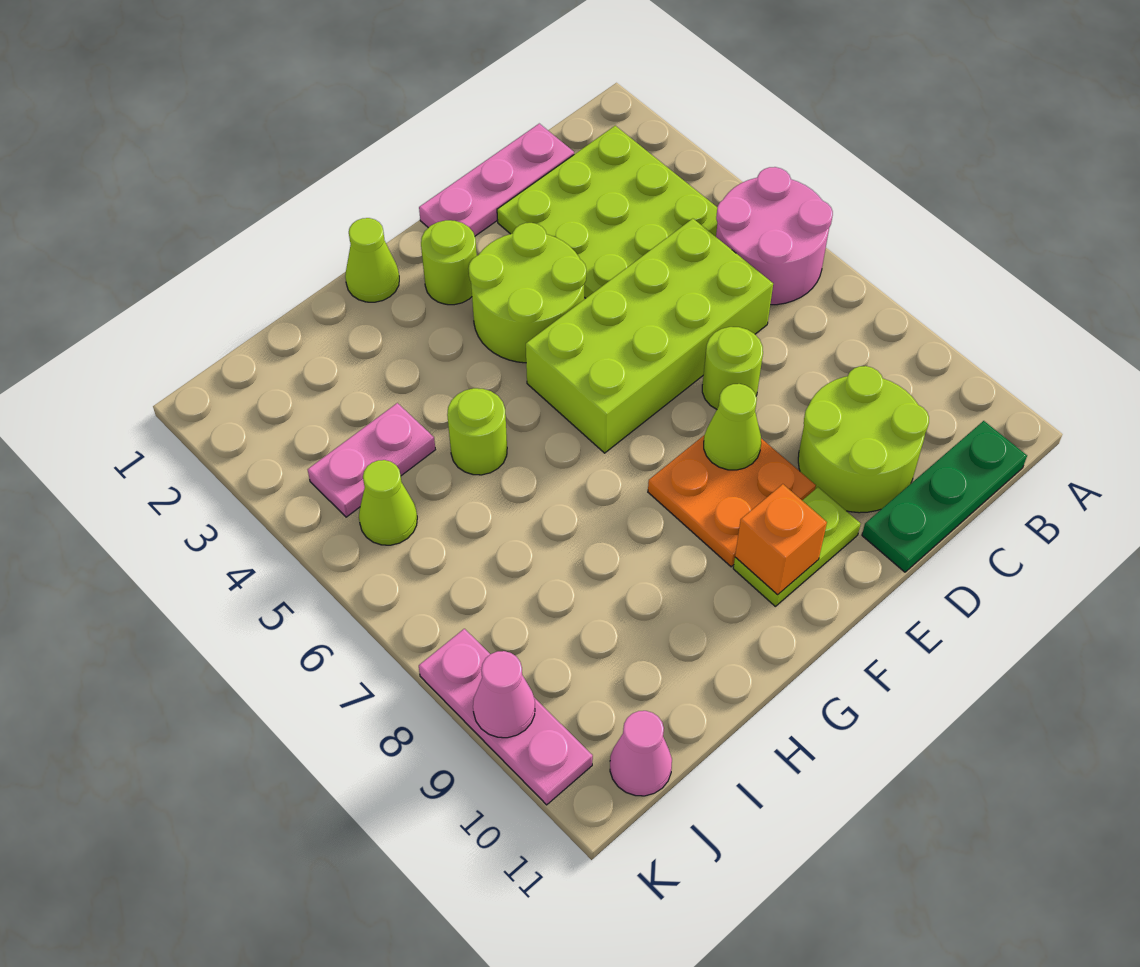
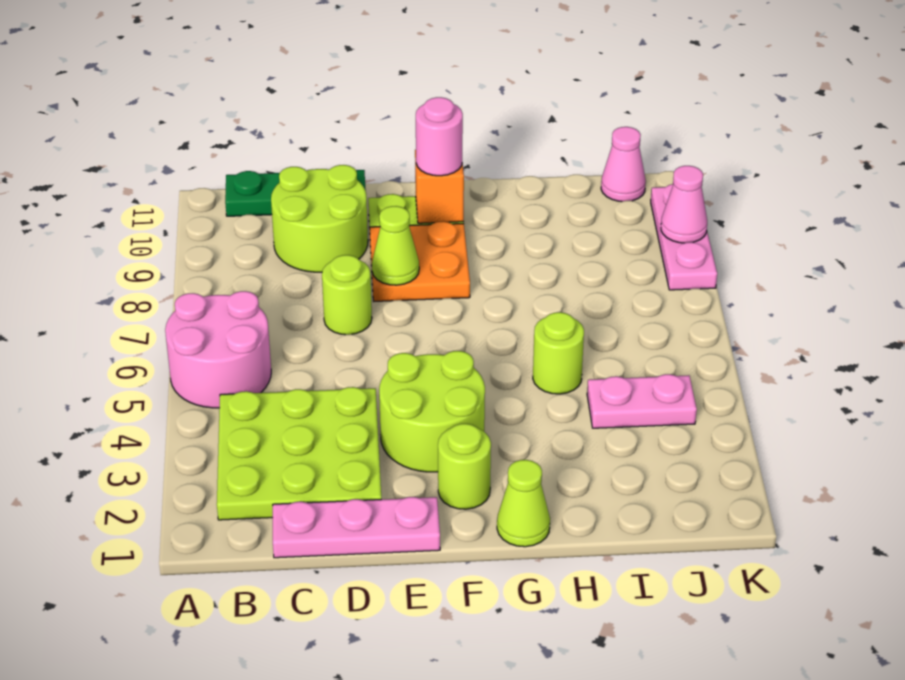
lime 2x4 brick [526,219,773,453] -> none
none -> pink 1x1 round brick [416,97,463,176]
lime 1x1 cone [359,460,417,545] -> none

